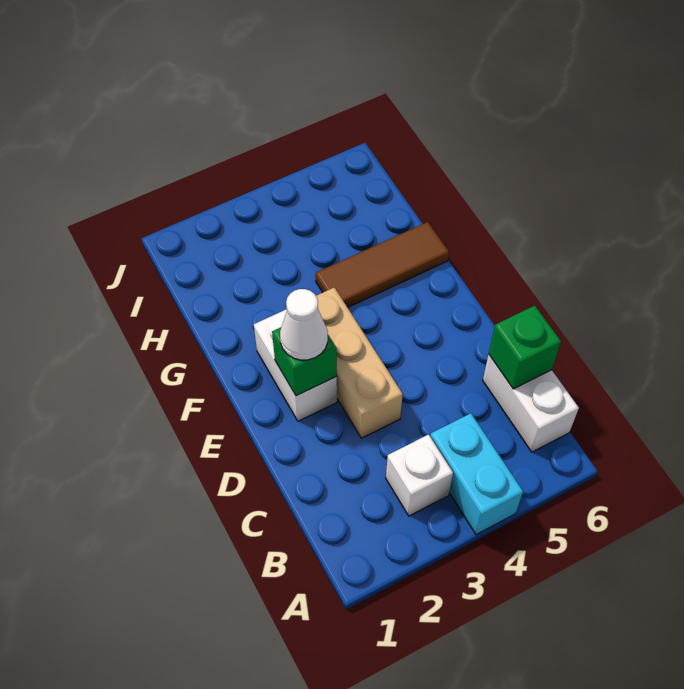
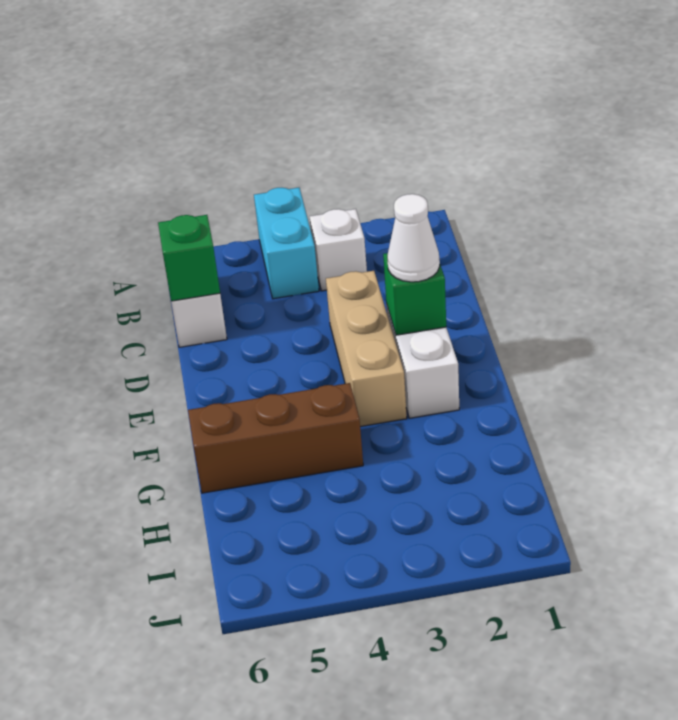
brown 1x3 tile [316,222,449,308] -> brown 1x3 brick [188,383,363,493]

